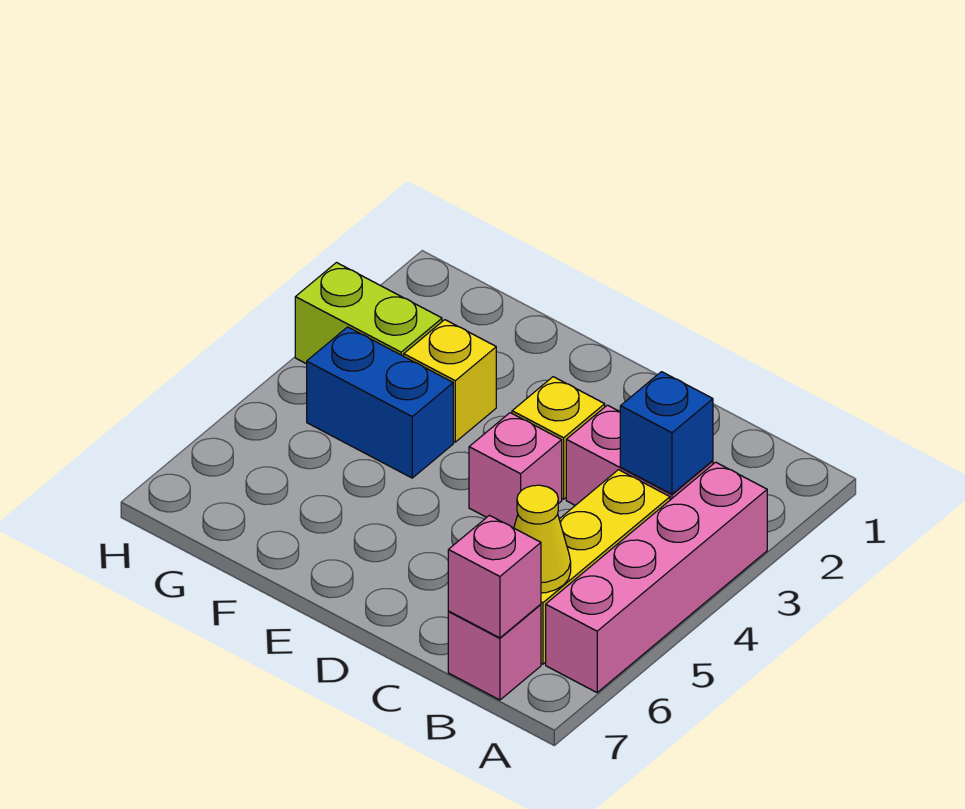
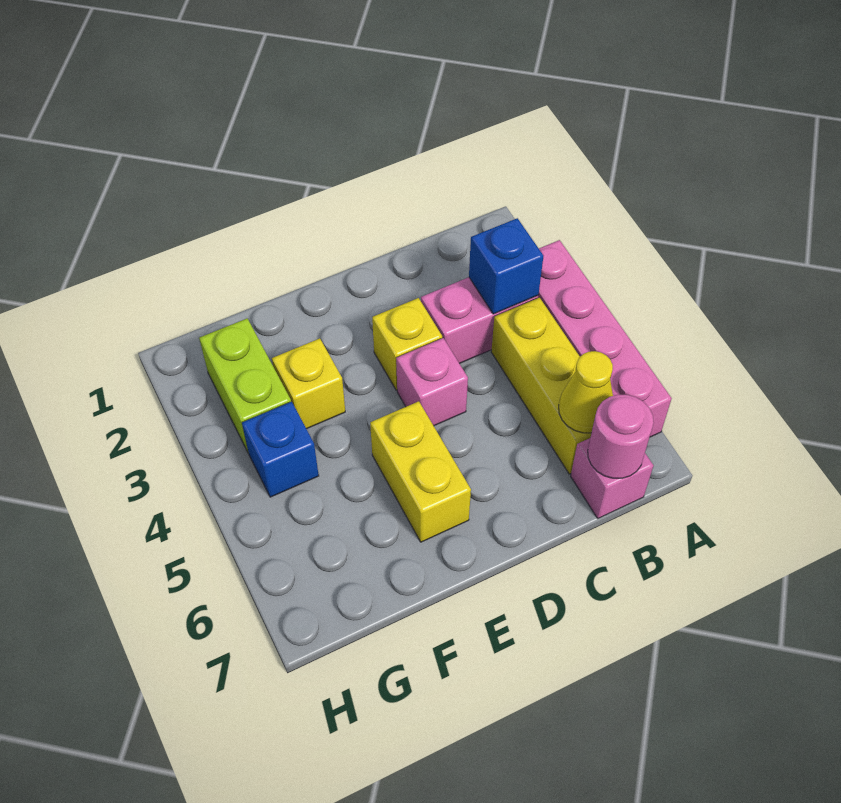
pink 1x1 brick [448,515,541,638] -> pink 1x1 round brick [588,395,654,478]
none -> yellow 1x2 brick [370,401,471,542]
blue 1x2 brick [307,327,453,478] -> blue 1x1 brick [242,402,319,497]
lime 1x2 brick [295,263,442,364] -> lime 1x2 brick turned to [199,318,291,453]

